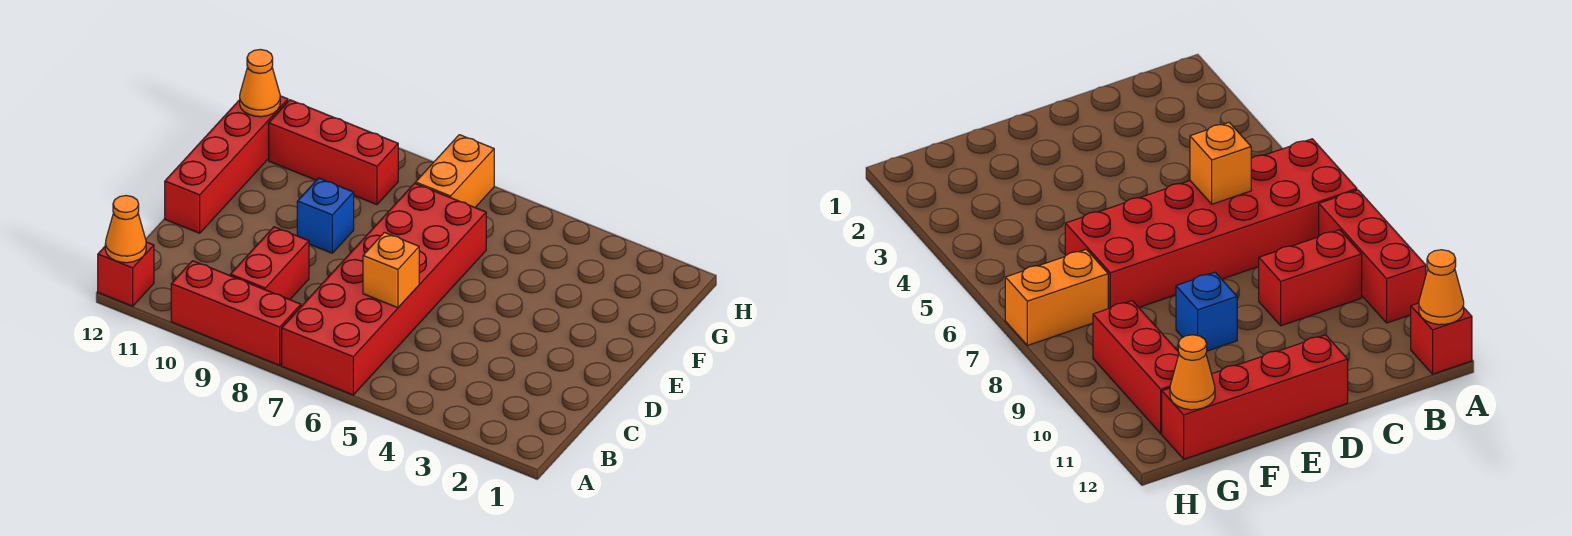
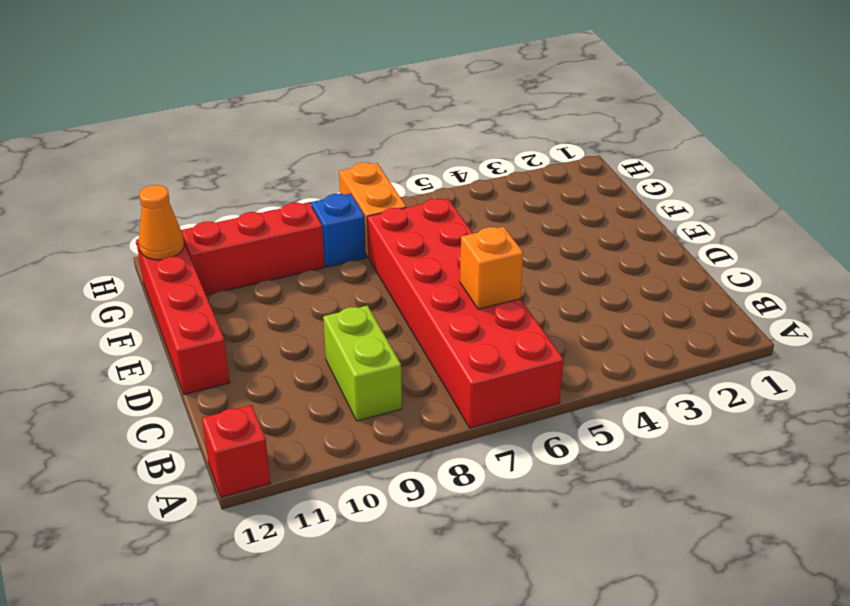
red 1x3 brick [171,261,301,365] -> none
orange 1x1 cone [105,196,146,263] -> none
red 1x2 brick [230,227,309,300] -> lime 1x2 brick [323,306,402,421]
blue 1x1 brick [297,178,354,253] -> blue 1x1 brick moved to [311,193,366,267]

